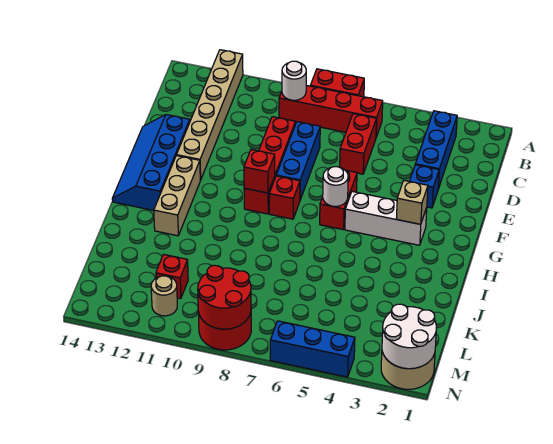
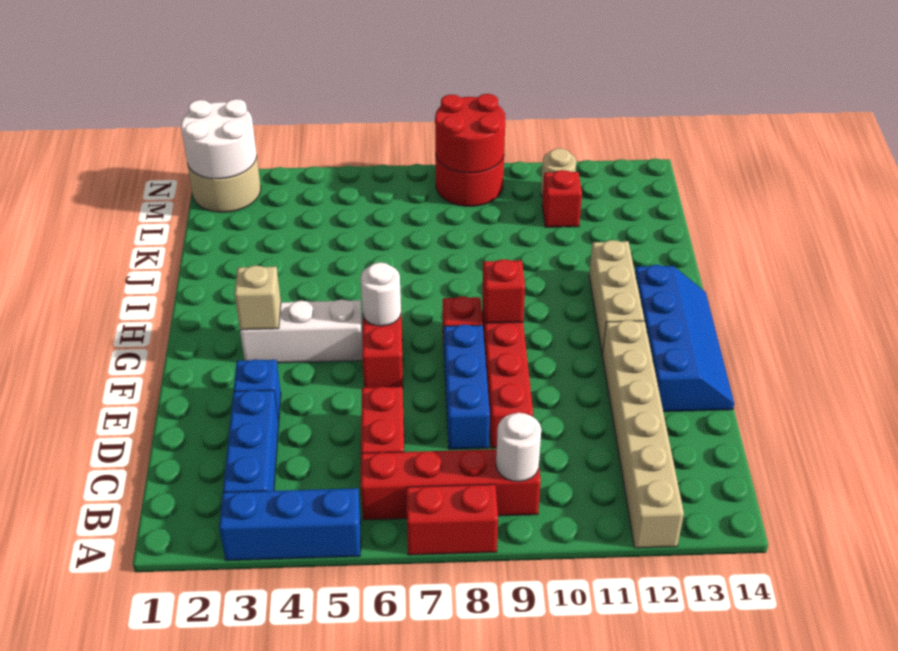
blue 1x3 brick [270,321,355,377] -> blue 1x3 brick moved to [219,488,361,561]

